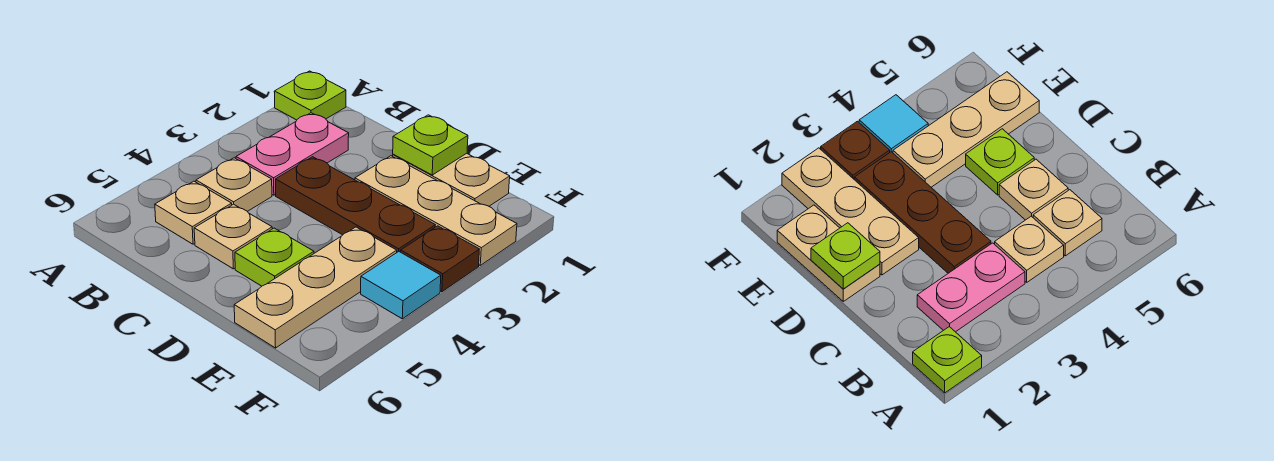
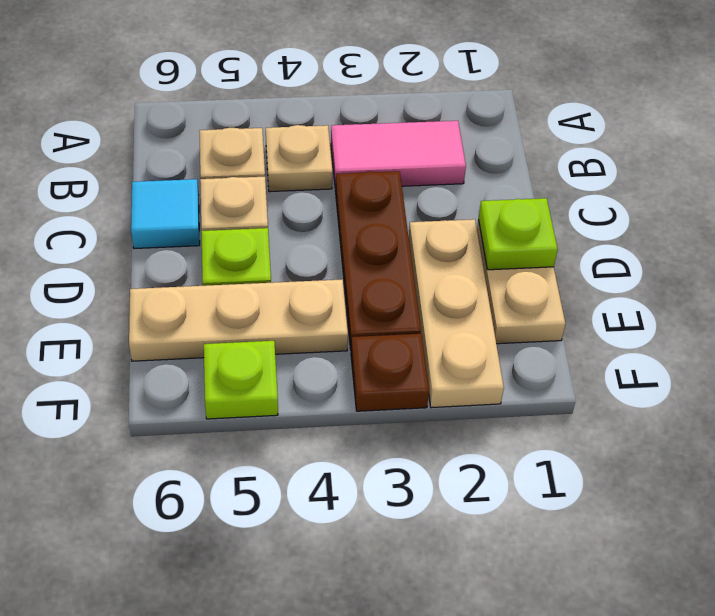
lime 1x1 plate [274,71,346,120] -> lime 1x1 plate moved to [204,341,278,419]
pink 1x2 plate [236,113,349,195] -> pink 1x2 tile [331,121,466,189]
cyan 1x1 tile [361,252,441,319] -> cyan 1x1 tile moved to [131,179,200,249]

